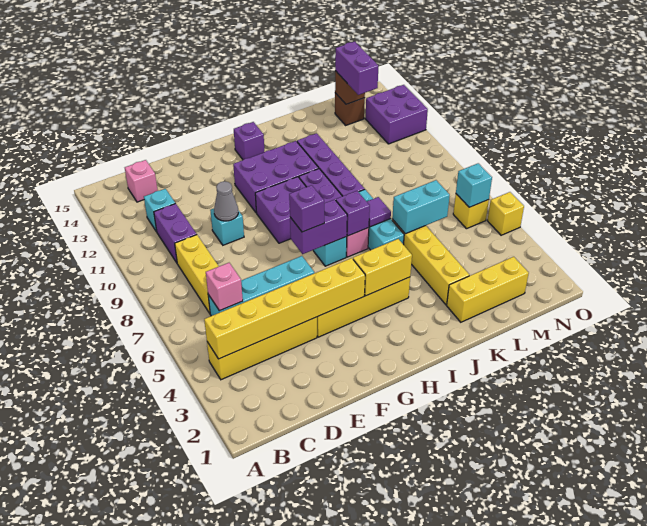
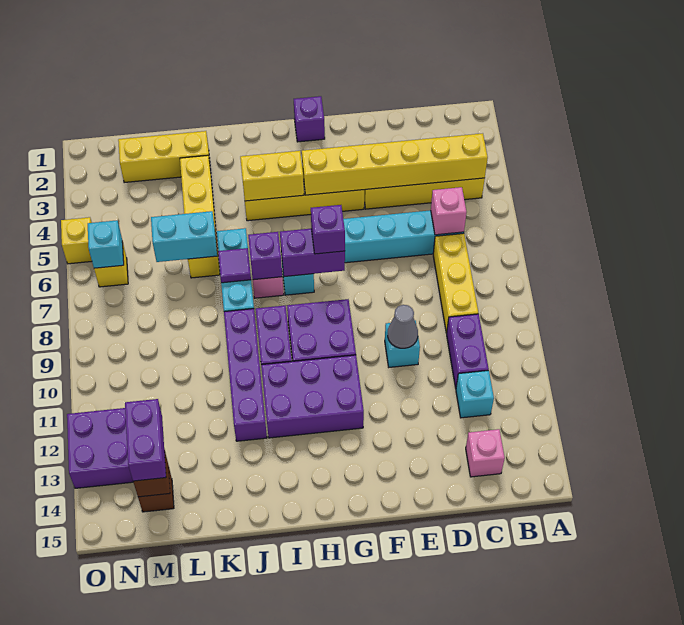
purple 1x1 brick [234,122,264,160] -> purple 1x1 brick moved to [294,96,325,142]

